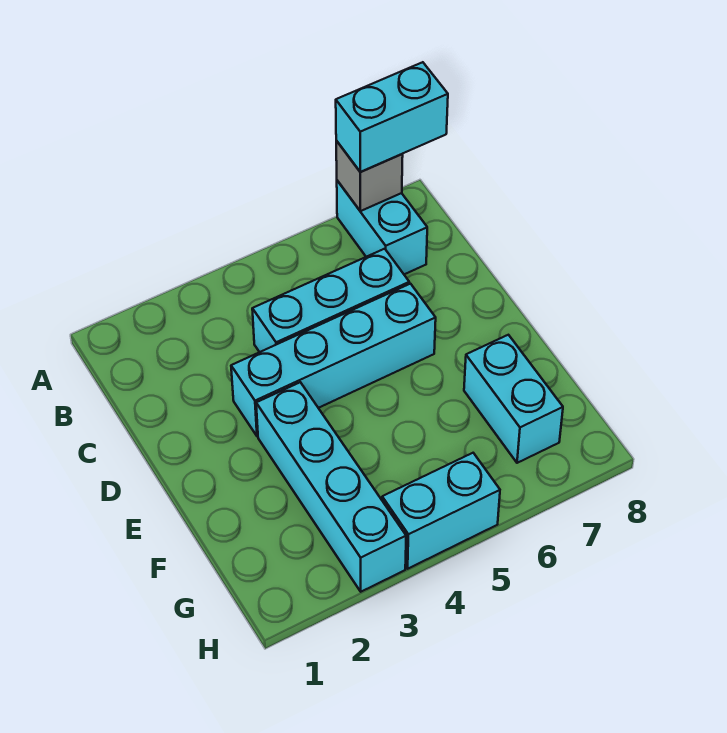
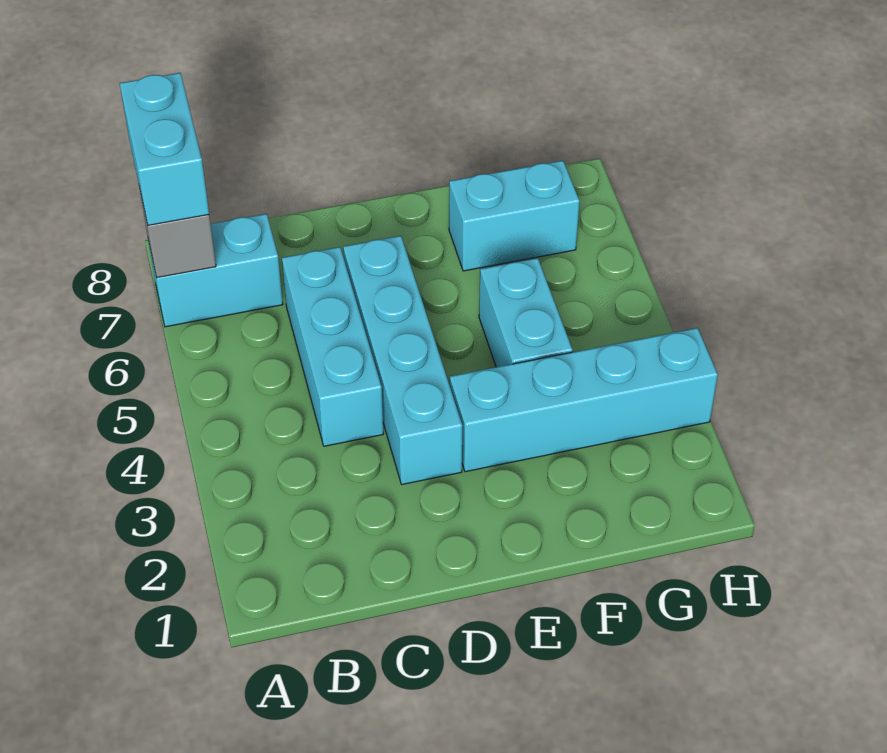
cyan 1x2 brick [382,453,500,569] -> cyan 1x2 brick moved to [479,258,573,367]

